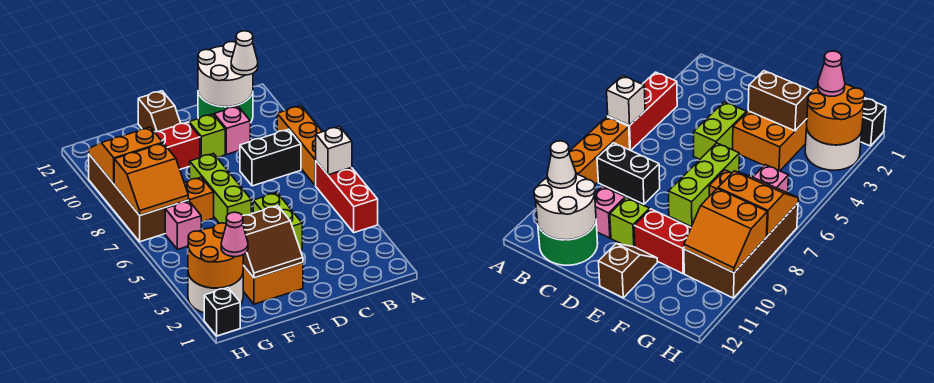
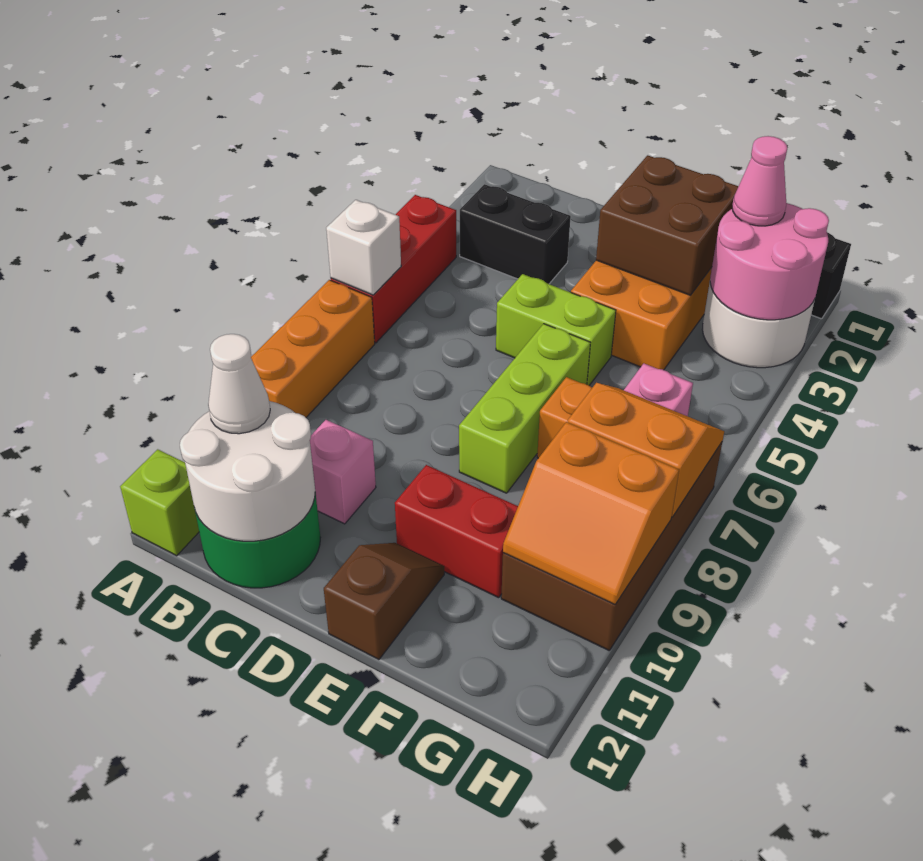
black 1x2 brick [240,129,301,186] -> black 1x2 brick moved to [460,184,571,284]
lime 1x2 brick [253,193,302,250] -> lime 1x2 brick turned to [496,274,616,385]
lime 1x1 brick [189,114,225,158] -> lime 1x1 brick moved to [120,449,199,556]
brown 2x2 slope [243,206,303,278] -> brown 2x2 brick [596,155,738,295]
orange 2x2 round brick [188,223,243,288] -> pink 2x2 round brick [710,203,829,320]

